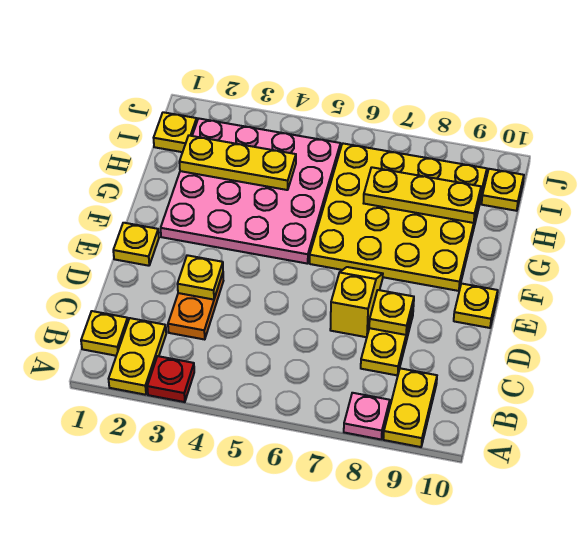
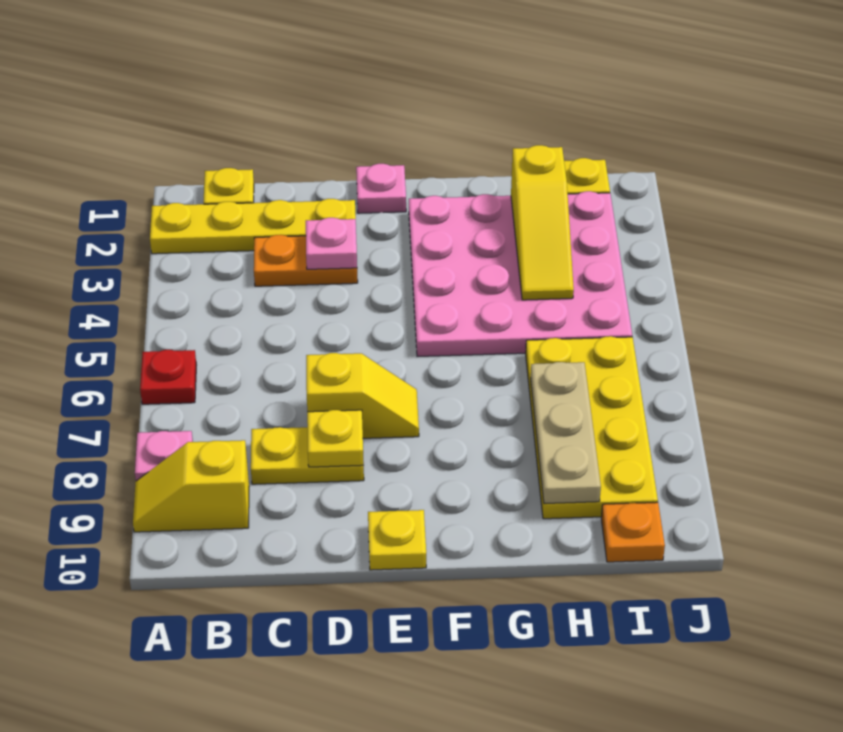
yellow 1x2 plate [109,318,166,395] -> yellow 1x4 plate [150,199,356,254]
red 1x1 plate [147,356,194,402] -> red 1x1 plate moved to [140,350,196,404]
yellow 1x2 plate [383,368,437,447] -> yellow 1x2 slope [133,440,249,532]
yellow 1x1 plate [177,255,223,300] -> pink 1x1 plate [306,218,357,269]
yellow 1x1 plate [113,223,159,266] -> pink 1x1 plate [356,164,406,213]
yellow 4x4 plate [310,143,487,291] -> yellow 2x4 plate [526,336,658,519]
yellow 1x3 plate [179,136,296,190] -> yellow 1x3 slope [511,145,574,300]
yellow 1x3 plate [364,167,481,223] -> tan 1x3 plate [531,362,601,504]
yellow 1x1 plate [482,169,524,211] -> orange 1x1 plate [601,502,665,562]

